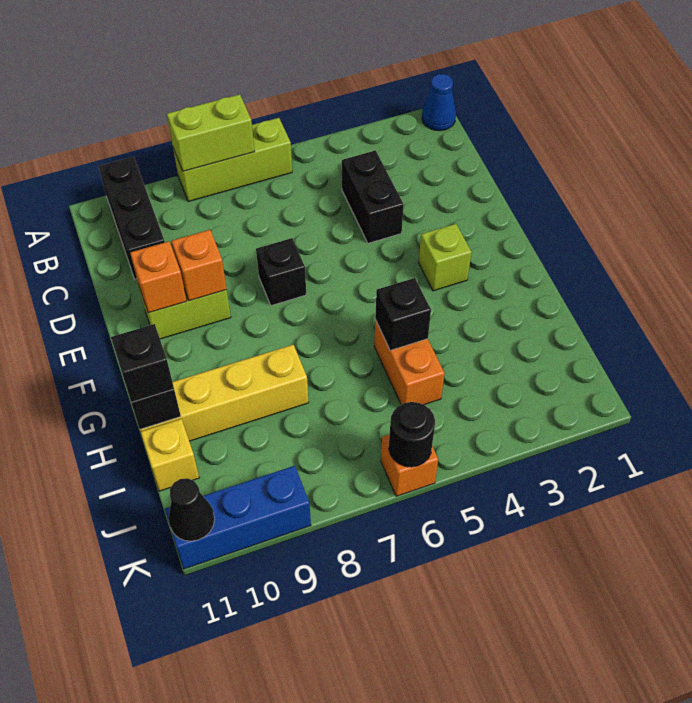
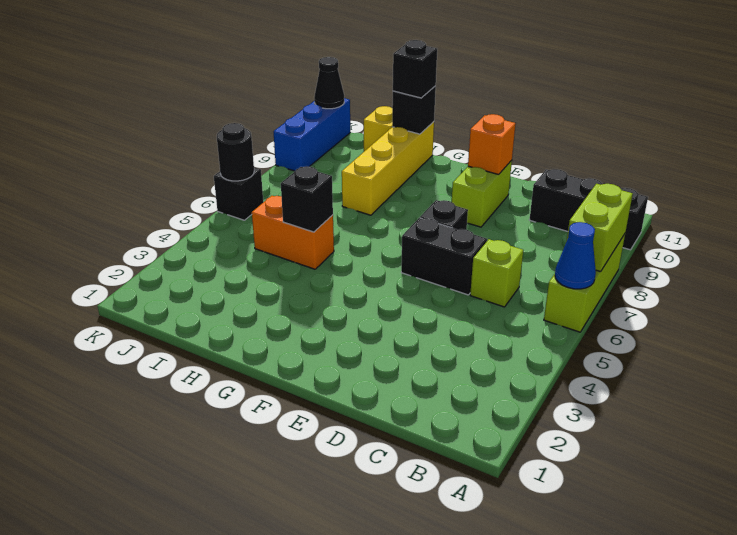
blue 1x1 cone [422,74,456,131] -> blue 1x1 cone moved to [555,222,596,289]
black 1x2 brick [342,150,404,243] -> black 1x2 brick moved to [401,218,487,295]
orange 1x1 brick [172,230,227,301] -> none
lime 1x1 brick [419,224,471,291] -> lime 1x1 brick moved to [470,239,523,307]
orange 1x1 brick [381,434,438,496] -> black 1x1 brick [214,167,263,220]

